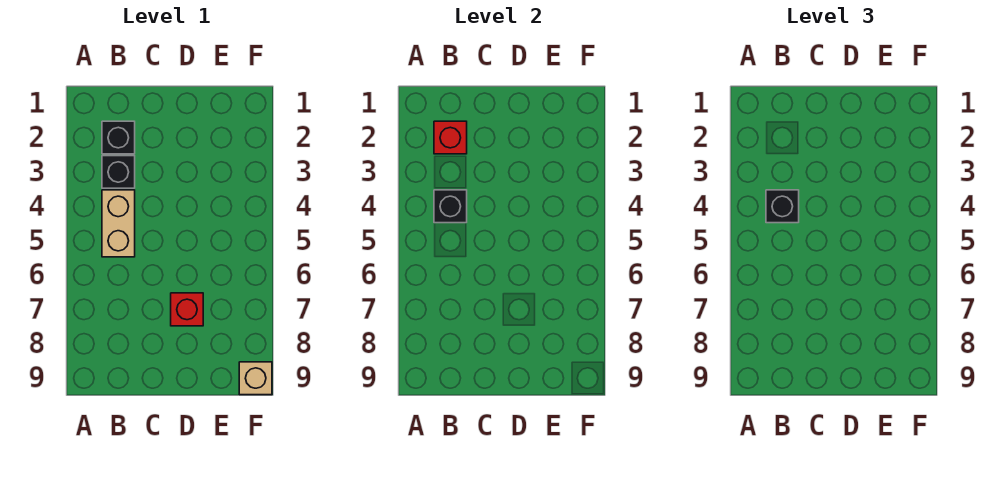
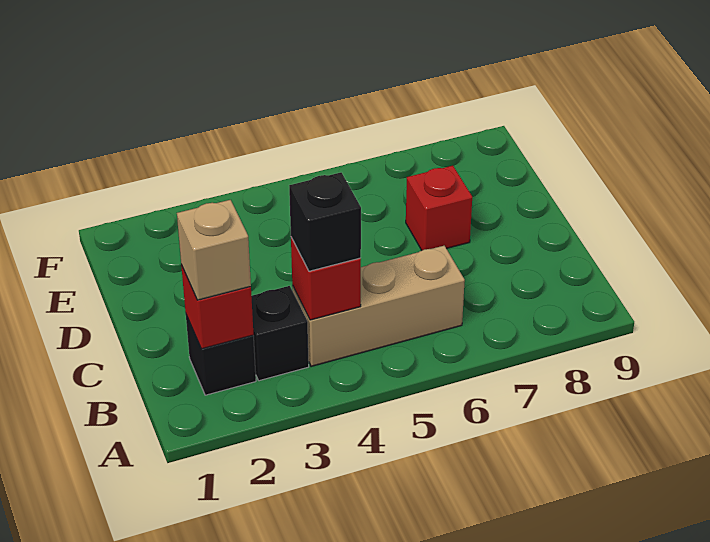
tan 1x2 brick [102,190,135,257] -> tan 1x3 brick [292,246,465,366]
black 1x1 brick [434,190,467,223] -> red 1x1 brick [291,238,361,320]
tan 1x1 brick [239,362,272,395] -> tan 1x1 brick moved to [177,200,251,300]

